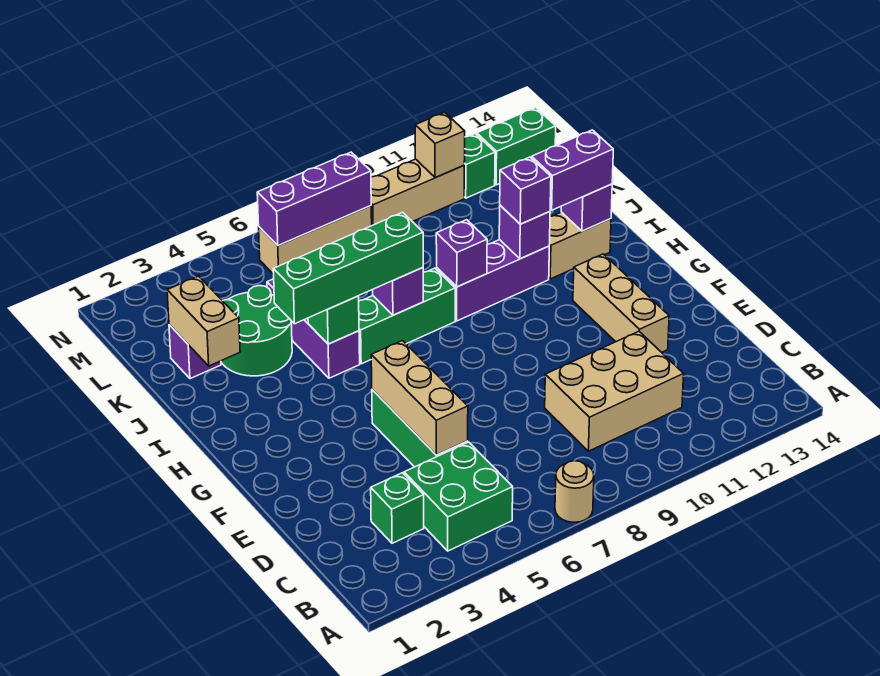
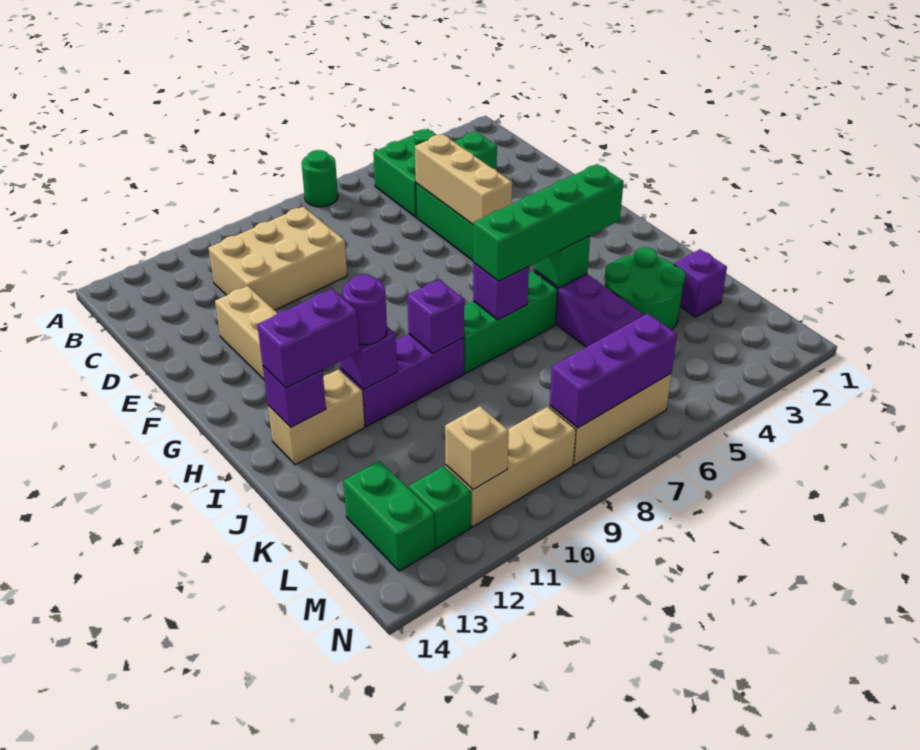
tan 1x1 round brick [555,461,594,522] -> green 1x1 round brick [302,150,338,207]
purple 1x1 brick [500,157,551,224] -> purple 1x1 round brick [342,274,387,345]
tan 1x2 brick [167,276,240,366] -> none
green 1x2 brick [477,108,556,185] -> green 1x2 brick turned to [343,461,435,571]

